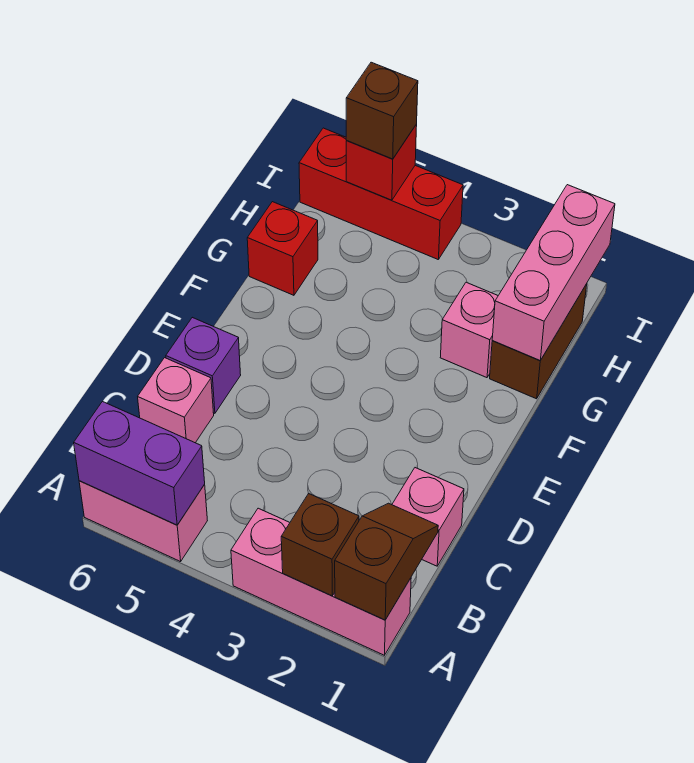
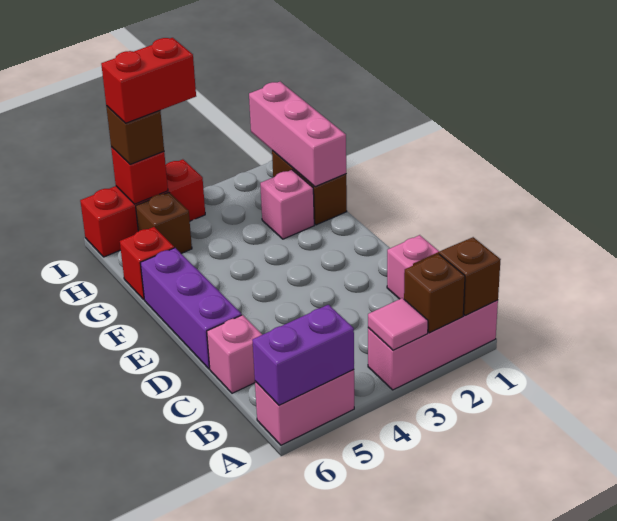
none -> pink 1x1 tile [368,298,428,350]
purple 1x1 brick [166,317,241,413] -> purple 1x3 brick [140,248,242,369]
none -> brown 1x1 brick [136,192,192,254]
none -> red 1x2 brick [101,38,196,123]

